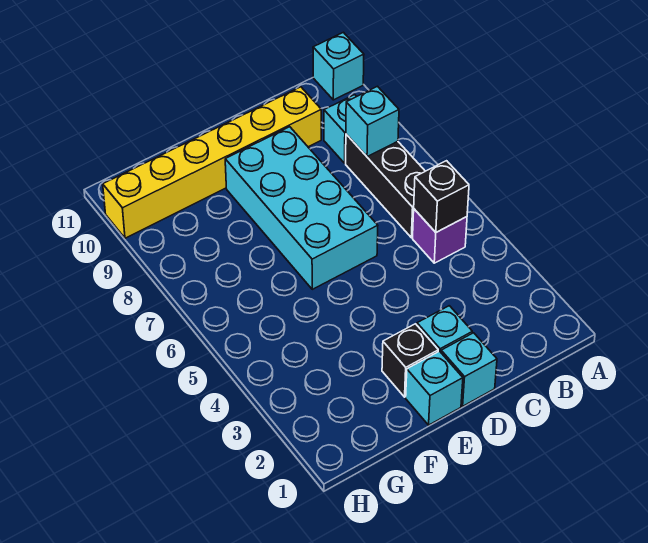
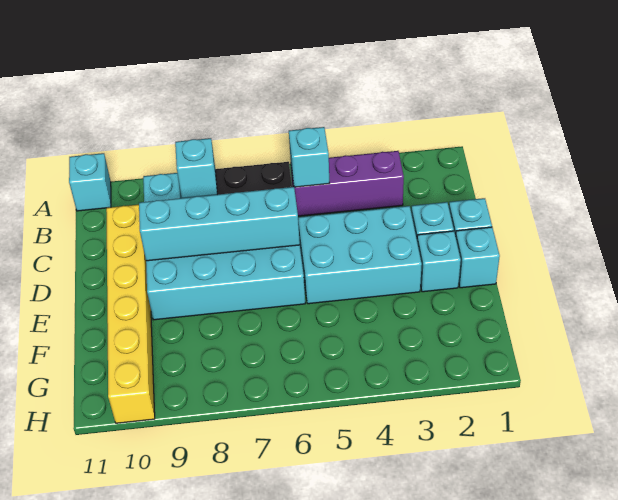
purple 1x1 brick [413,209,467,263] -> purple 1x3 brick [291,151,404,216]
black 1x1 brick [414,161,469,232] -> cyan 1x1 brick [289,127,329,187]
none -> cyan 2x3 brick [298,206,422,304]
none -> cyan 1x4 brick [139,187,300,261]
black 1x1 brick [382,324,438,397] -> cyan 1x1 brick [417,231,461,292]

